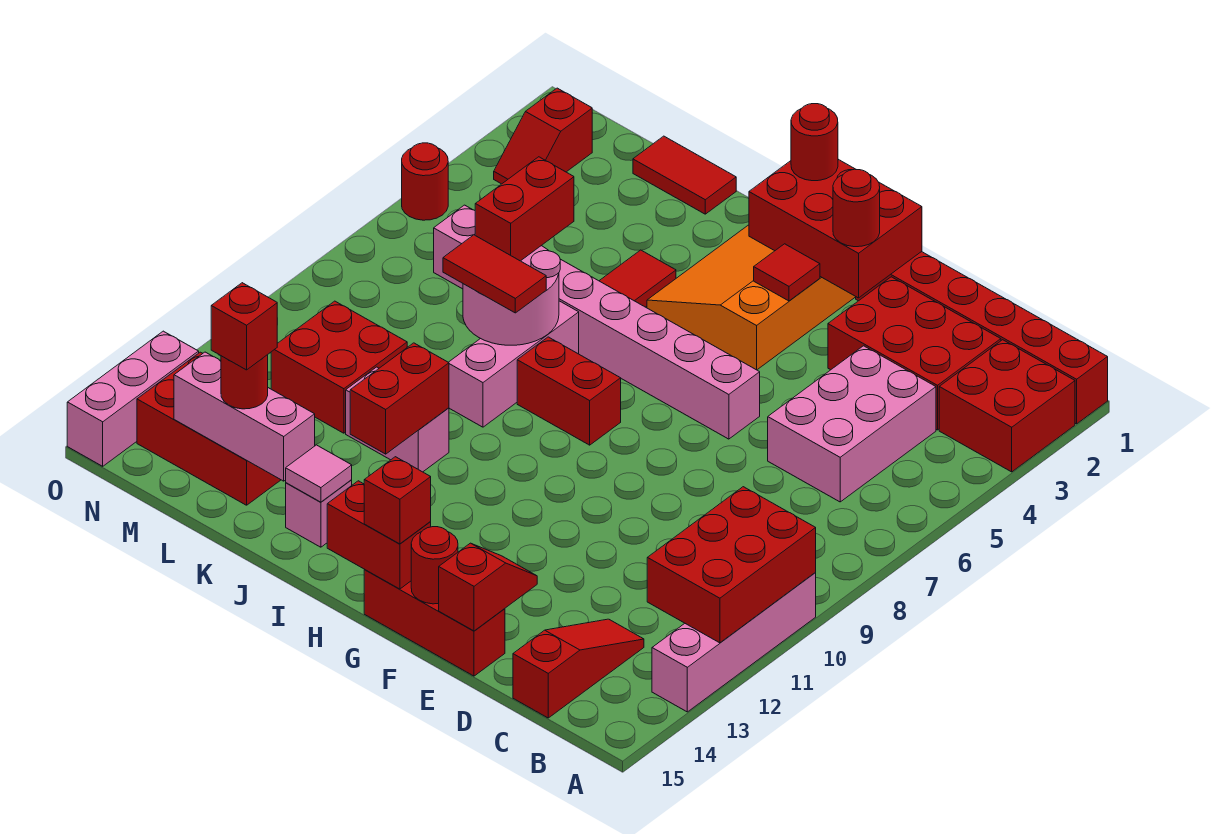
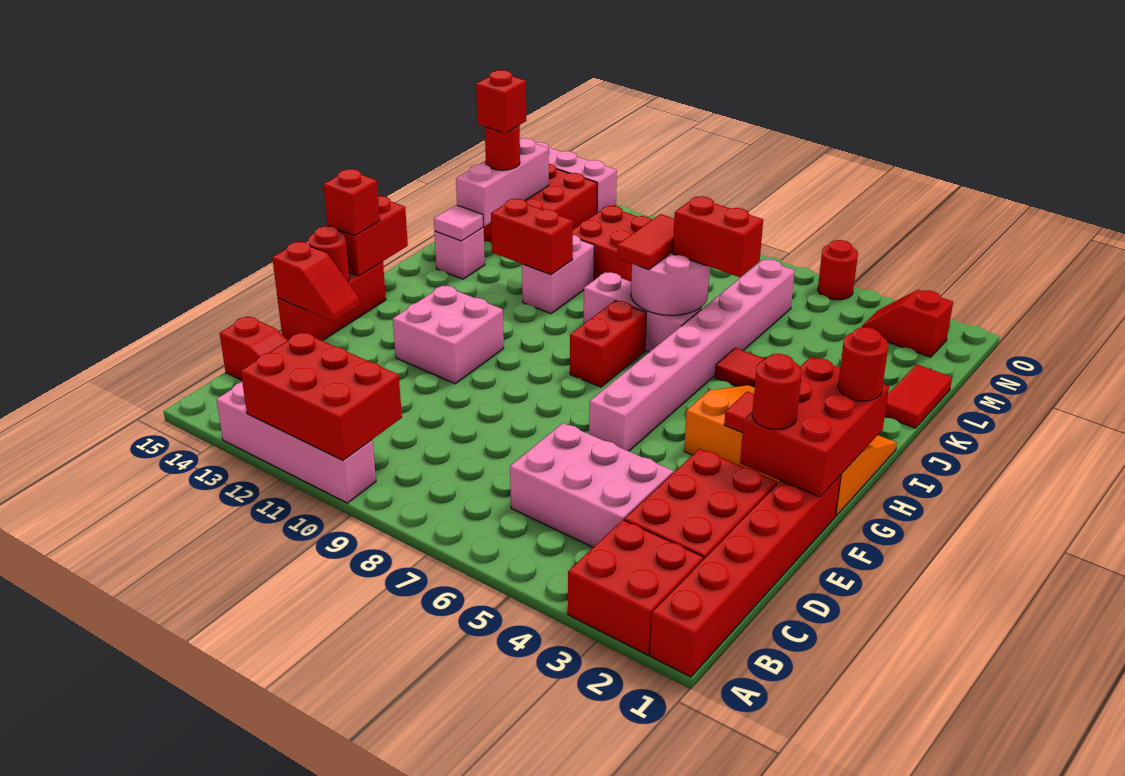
none -> pink 2x2 brick [393,286,504,384]

